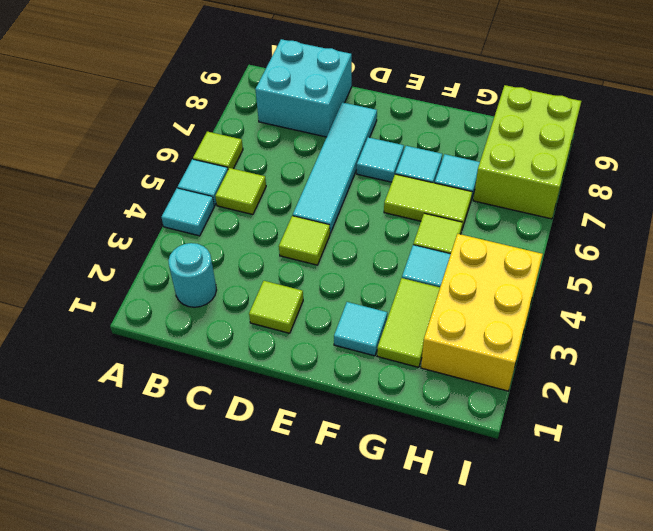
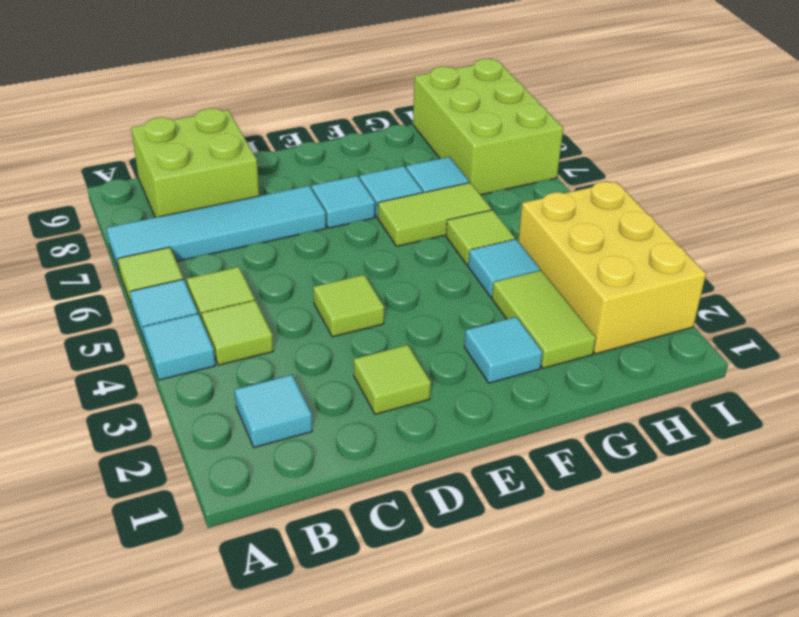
cyan 1x1 round brick [168,243,216,307] -> cyan 1x1 tile [235,375,312,448]
none -> lime 1x1 tile [201,300,273,365]
cyan 2x2 brick [255,39,352,137] -> lime 2x2 brick [131,108,259,217]
cyan 1x4 tile [293,102,377,233] -> cyan 1x4 tile turned to [106,186,326,273]

